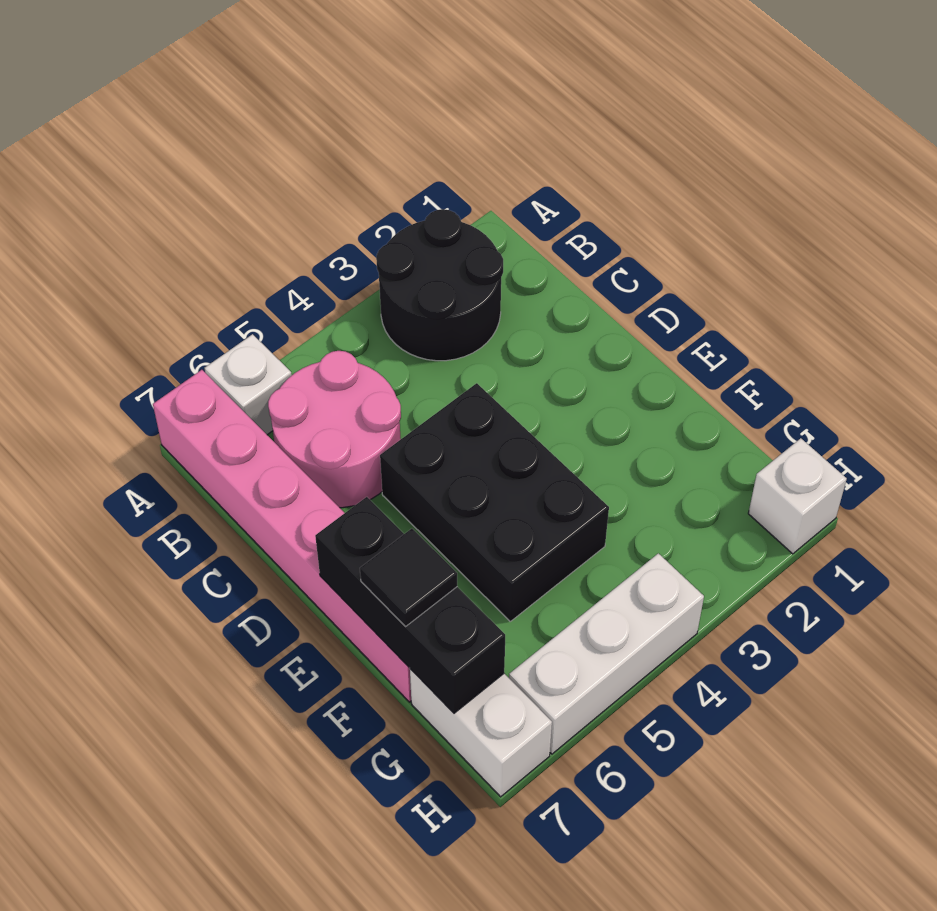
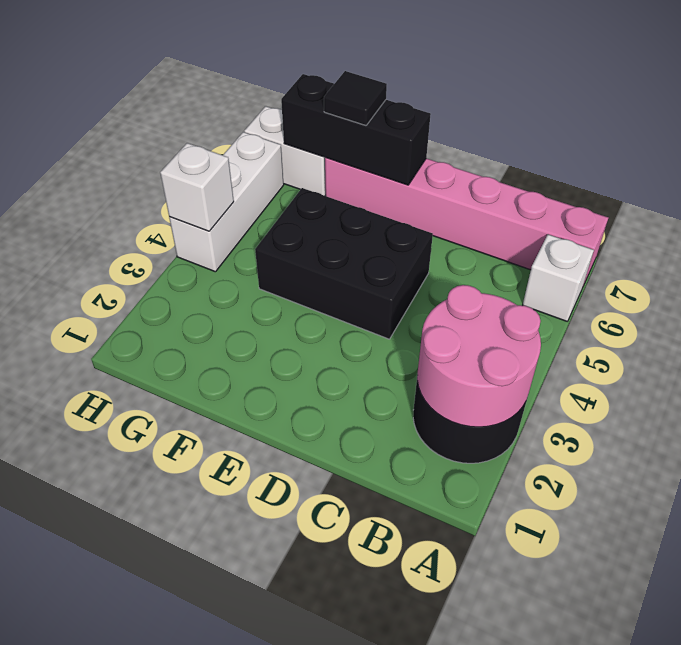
pink 2x2 round brick [268,351,401,508] -> pink 2x2 round brick moved to [417,285,541,427]
white 1x1 brick [748,438,847,554] -> white 1x1 brick moved to [160,143,234,231]

